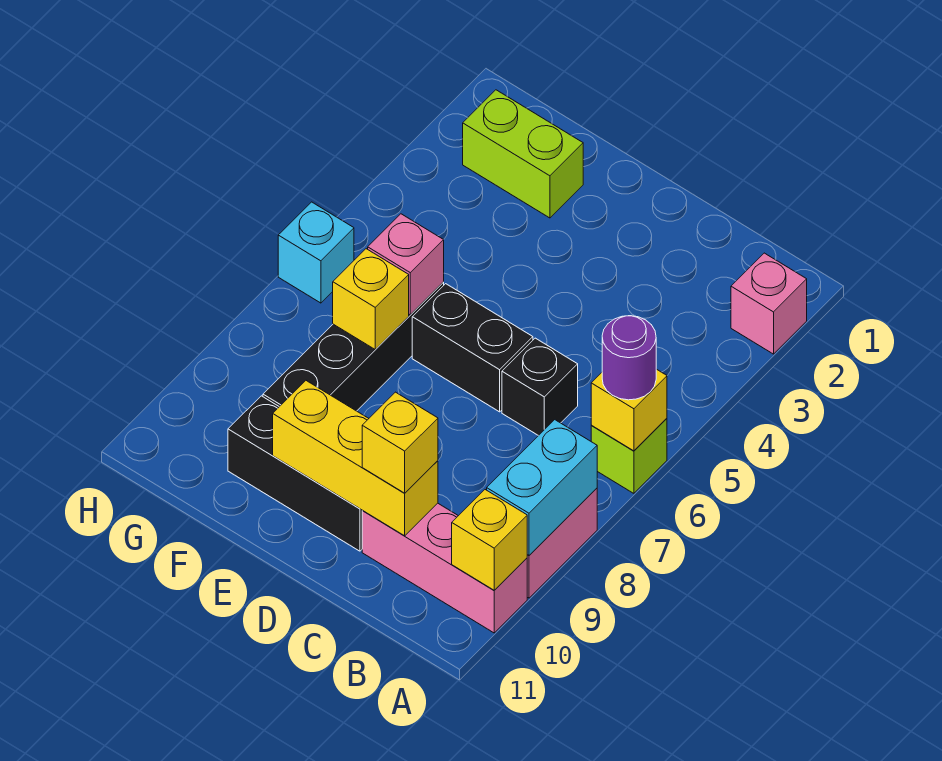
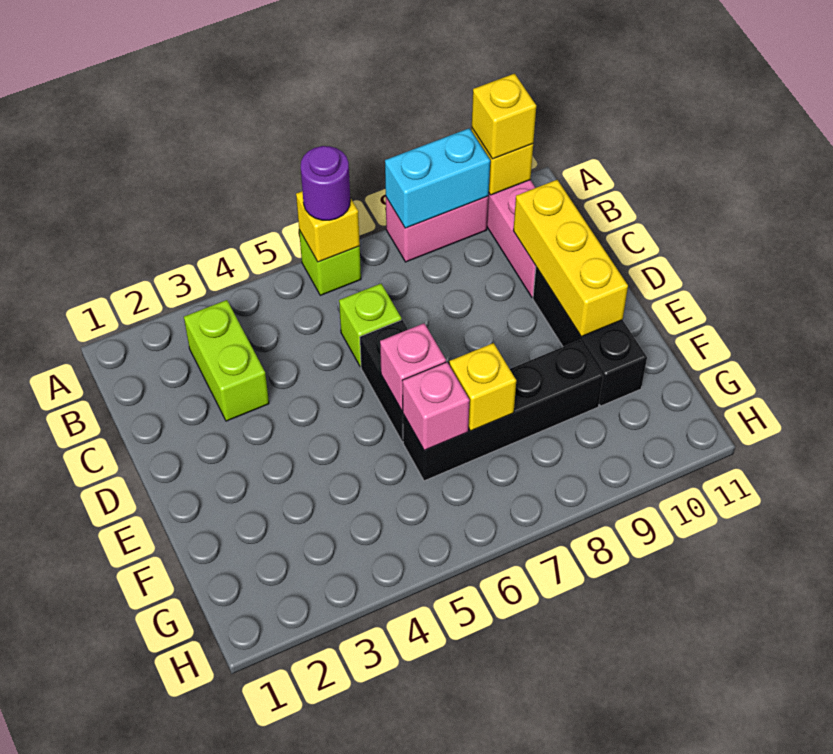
pink 1x1 brick [731,253,807,354] -> pink 1x1 brick moved to [380,323,446,411]
black 1x1 brick [502,338,578,436] -> lime 1x1 brick [339,284,401,367]
yellow 1x1 brick [362,392,438,493] -> yellow 1x1 brick moved to [472,74,536,159]
lime 1x2 brick [463,90,583,218] -> lime 1x2 brick moved to [184,300,269,421]
cyan 1x1 brick [278,202,354,303] -> none

